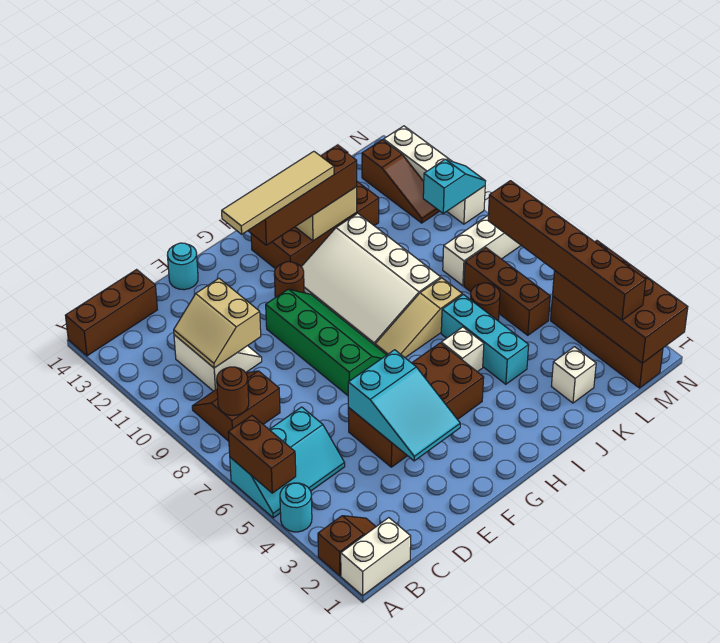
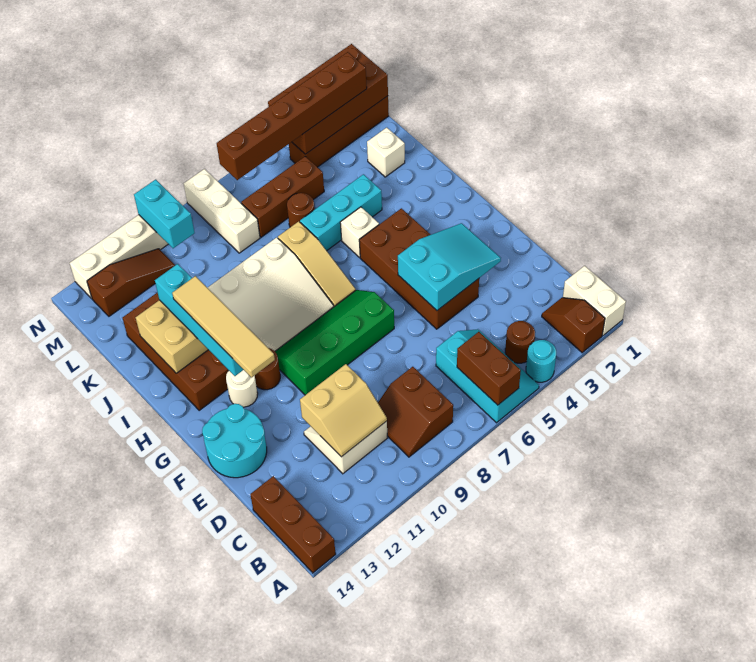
brown 1x2 brick [228,416,296,493] -> brown 1x2 brick turned to [457,332,521,405]
brown 1x1 round brick [217,367,249,415] -> brown 1x1 round brick moved to [505,321,535,363]
cyan 1x1 round brick [167,243,198,290] -> cyan 2x2 round brick [202,404,267,478]
none -> white 1x1 round brick [226,370,258,407]
brown 1x4 brick [248,146,357,245] -> cyan 1x4 brick [155,264,243,376]
cyan 1x2 slope [423,159,486,213] -> cyan 1x2 brick [134,180,194,248]

